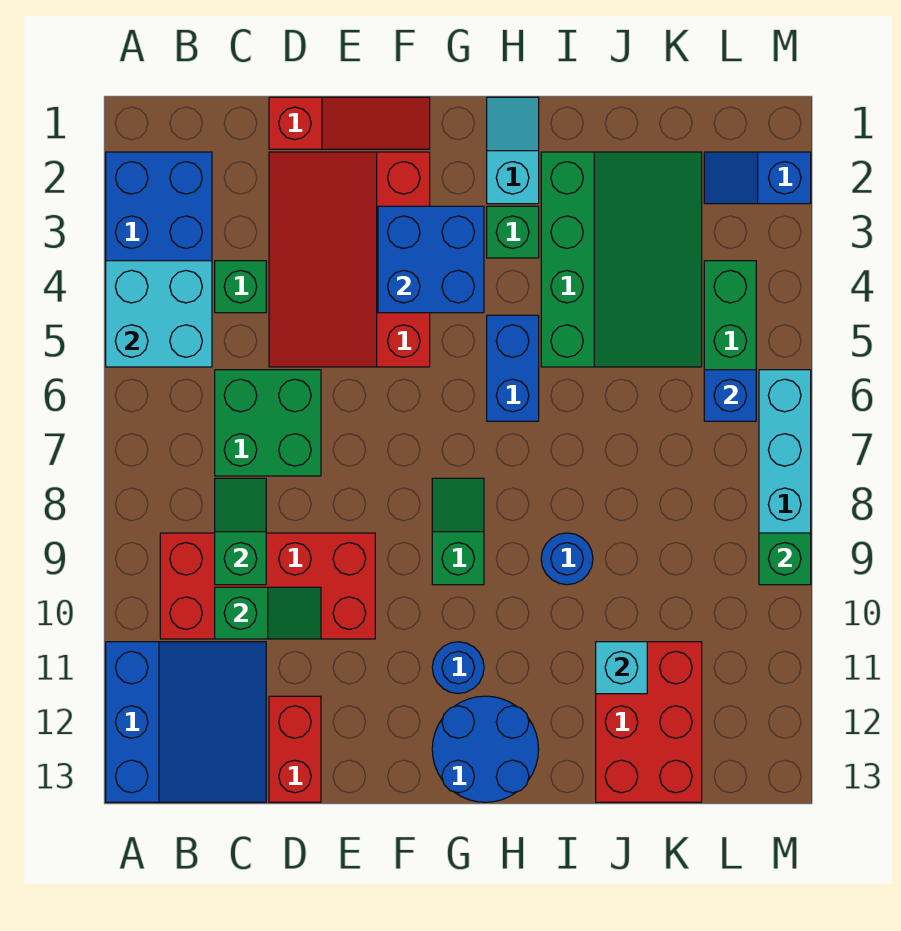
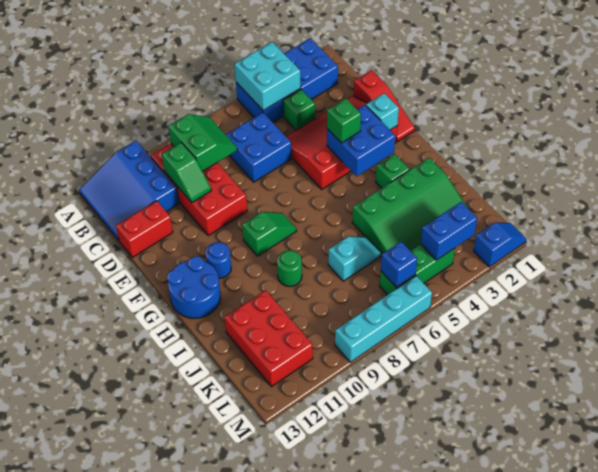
blue 3x3 slope [106,642,266,802] -> blue 3x3 slope turned to [79,141,179,240]
green 2x2 brick [215,370,321,476] -> blue 2x2 brick [226,112,292,182]
green 1x2 slope [215,478,266,585] -> green 2x2 slope [168,114,237,171]
cyan 1x2 slope [487,97,539,204] -> cyan 1x2 slope moved to [328,237,382,281]
blue 1x2 brick [487,315,539,421] -> blue 1x2 brick moved to [421,202,477,260]
blue 1x1 round brick [541,533,593,585] -> green 1x1 round brick [277,250,302,286]
red 2x3 brick [596,642,702,802] -> red 2x3 brick turned to [224,290,313,387]
cyan 1x1 brick [596,642,647,694] -> cyan 1x1 brick moved to [366,93,399,130]
blue 1x2 slope [704,152,811,204] -> blue 1x2 slope turned to [474,222,527,267]
green 1x1 brick [759,533,811,585] -> green 1x1 brick moved to [327,99,361,143]

